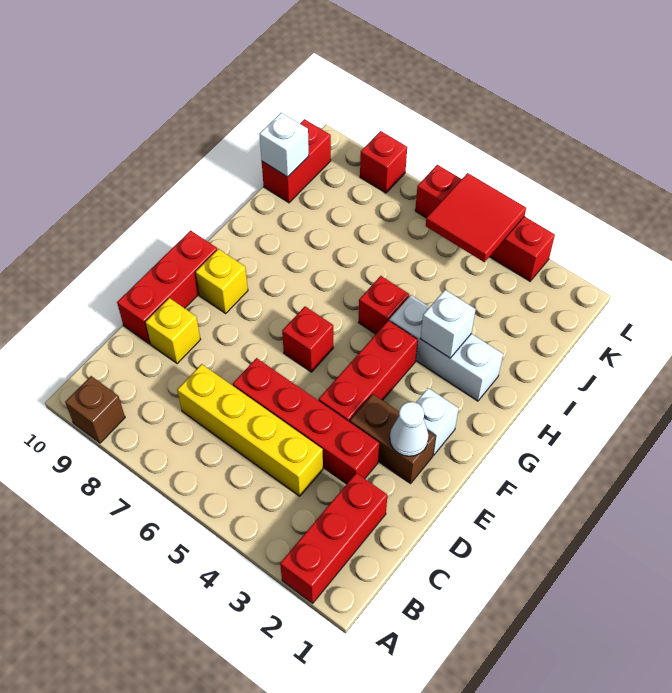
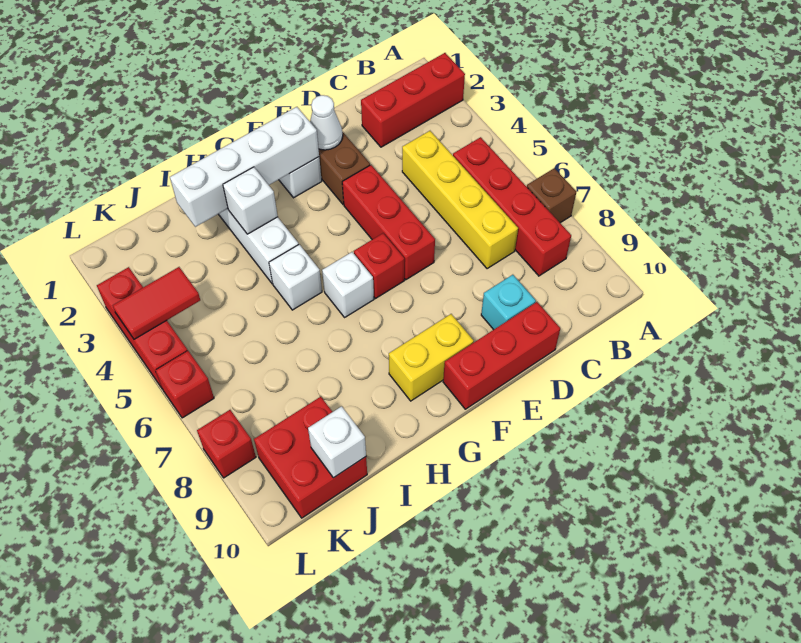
brown 1x1 brick [65,376,125,443] -> brown 1x1 brick moved to [527,168,576,223]
red 1x4 brick [233,358,379,484] -> red 1x4 brick moved to [453,137,571,276]
yellow 1x1 brick [145,298,200,364] -> cyan 1x1 brick [481,275,536,330]
red 1x3 brick [319,321,418,422] -> red 1x3 brick turned to [342,165,435,280]
none -> white 1x4 brick [170,107,319,227]
yellow 1x1 brick [195,249,248,313] -> yellow 1x2 brick [389,314,474,401]
none -> white 1x1 brick [322,252,374,317]
red 1x1 brick [358,276,409,334] -> white 1x1 brick [269,244,322,310]
red 1x2 brick [262,119,331,203] -> red 2x2 brick [254,397,367,518]
red 2x2 tile [426,173,526,262] -> red 1x2 tile [113,267,200,339]

